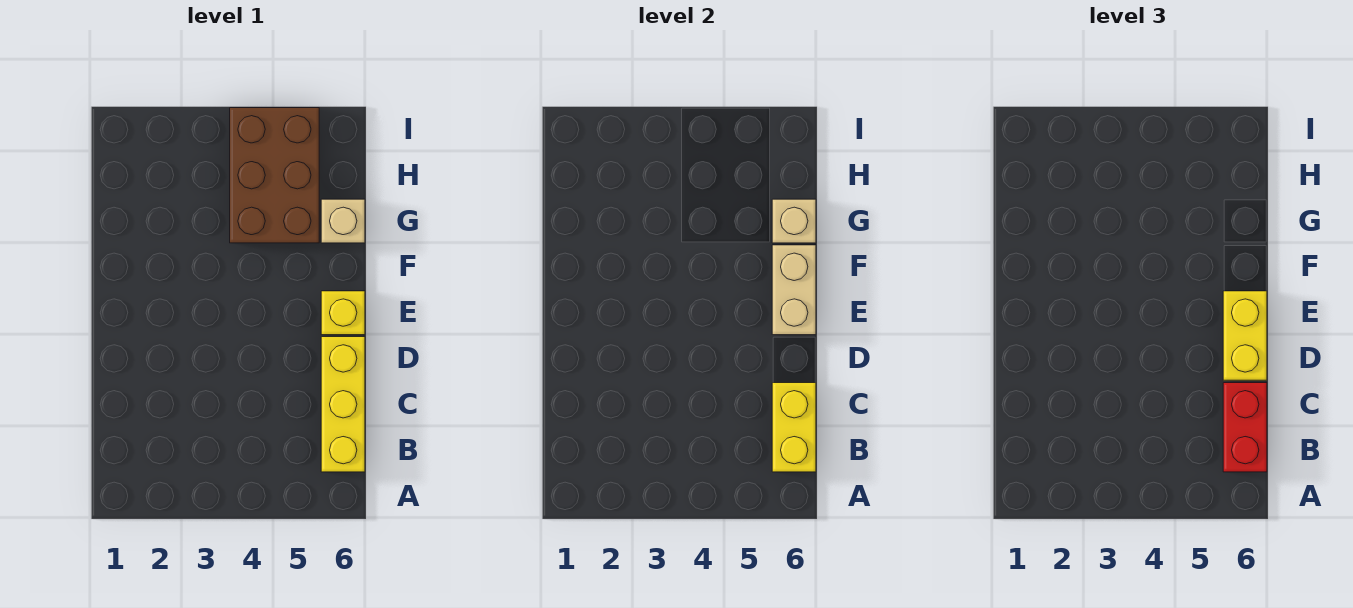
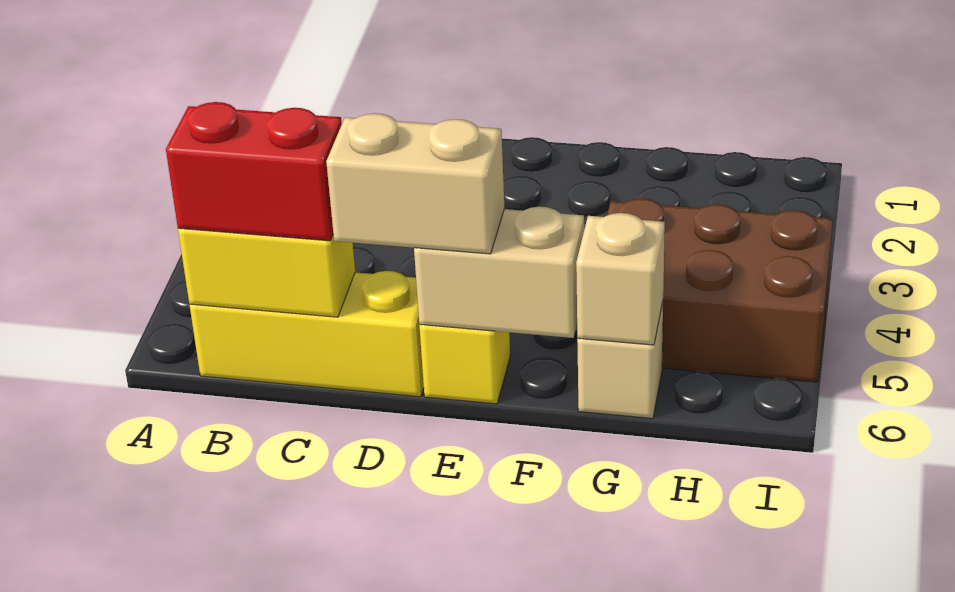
yellow 1x2 brick [1223,291,1267,380] -> tan 1x2 brick [326,113,504,254]

